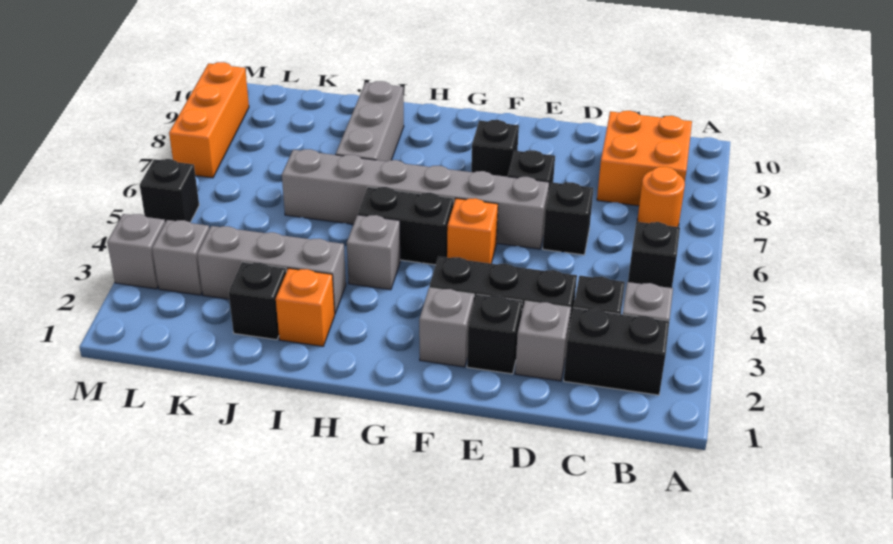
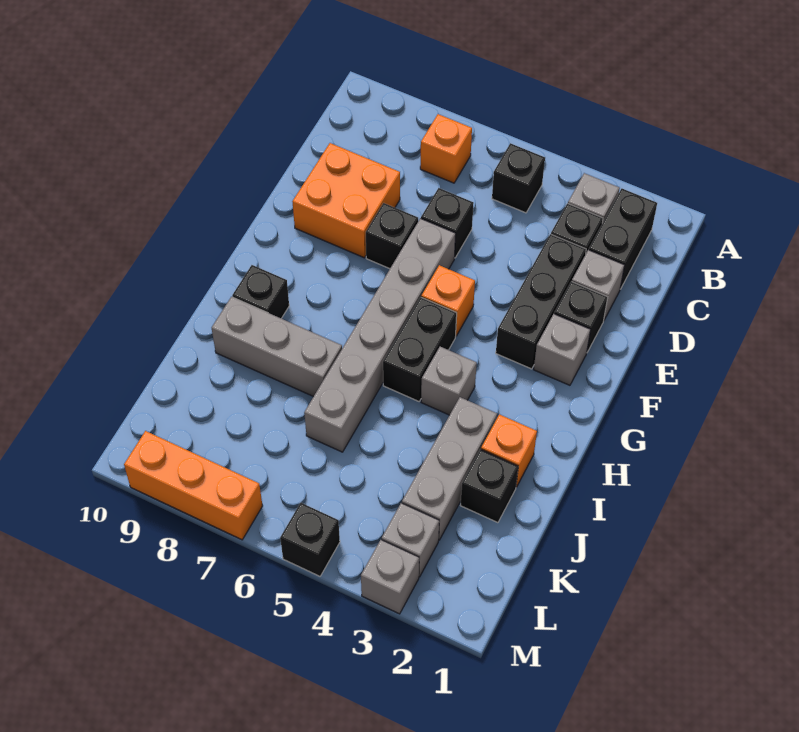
orange 1x1 round brick [637,167,685,227] -> orange 1x1 brick [420,114,472,183]
orange 2x2 brick [597,111,692,206] -> orange 2x2 brick moved to [292,143,400,258]
black 1x1 brick [471,120,519,177] -> black 1x1 brick moved to [232,265,289,318]

